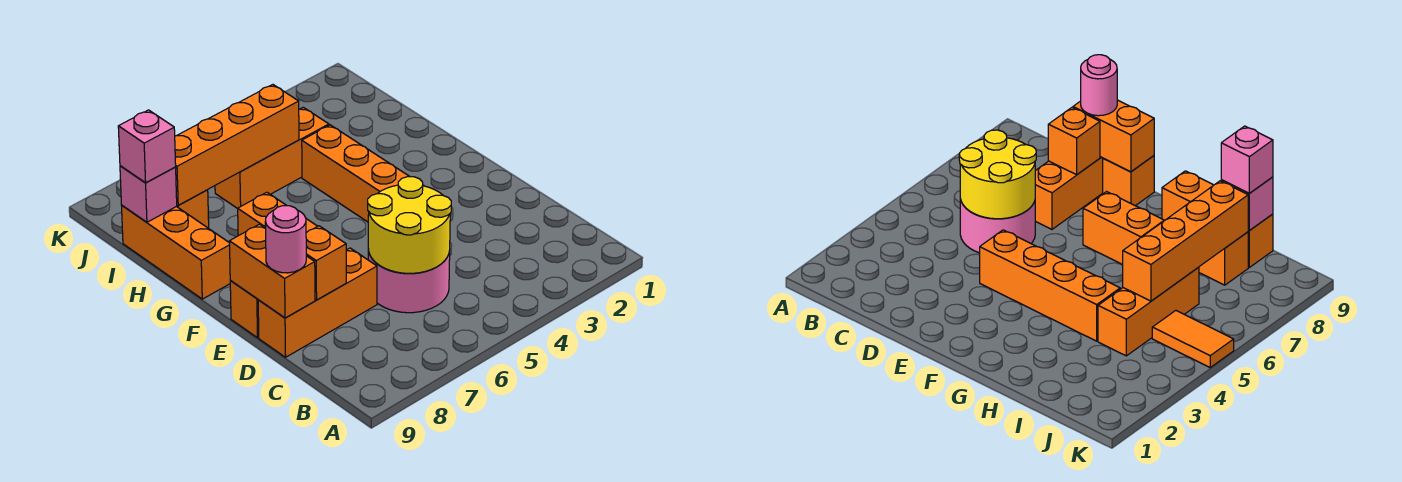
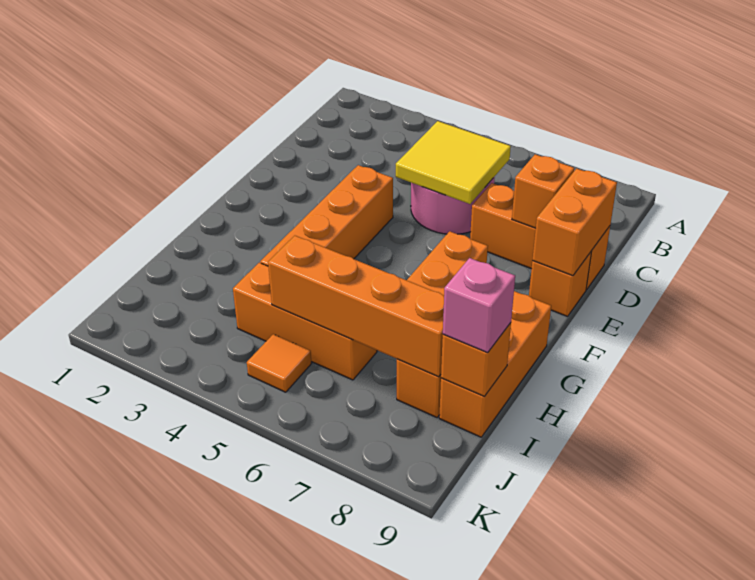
yellow 2x2 round brick [368,177,451,273] -> yellow 2x2 tile [396,121,511,204]
pink 1x1 round brick [265,206,306,273] -> none
pink 1x1 brick [120,166,177,222] -> orange 1x1 brick [441,323,511,396]
orange 1x2 tile [1152,311,1234,367] -> orange 1x1 tile [247,334,311,392]

